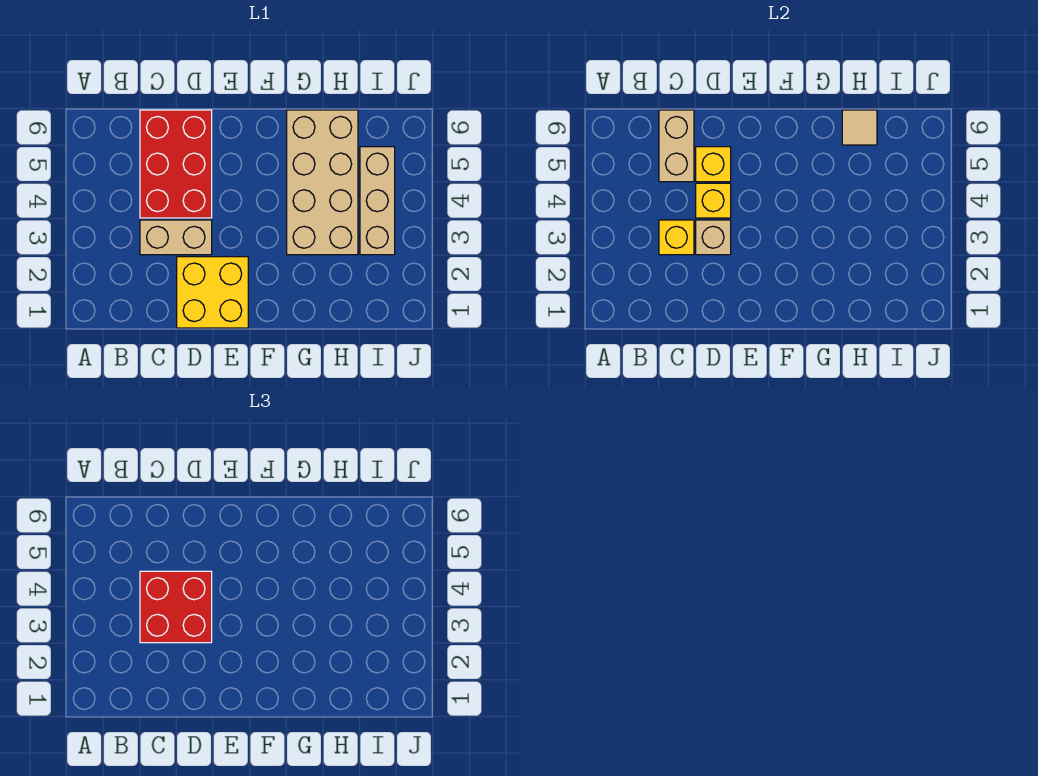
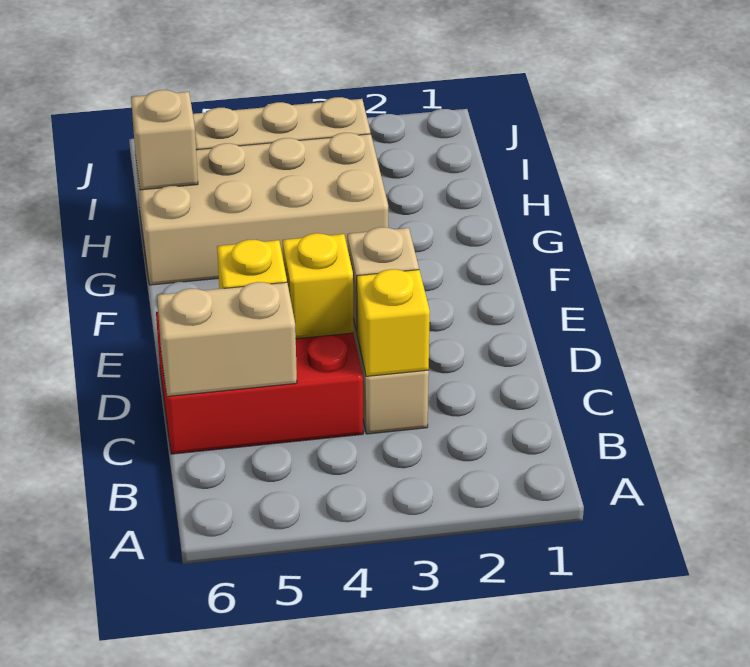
red 2x2 brick [140,571,212,643] -> none
yellow 2x2 brick [177,257,248,328] -> none
tan 1x1 tile [842,110,877,145] -> tan 1x1 brick [131,90,198,190]

